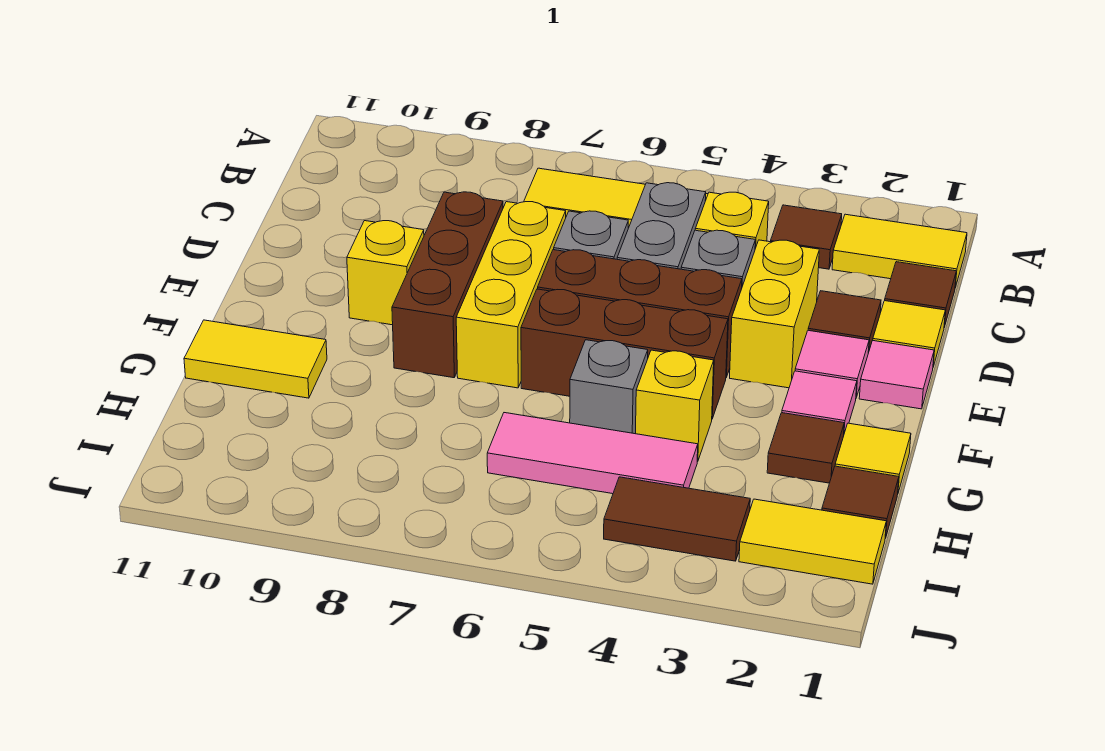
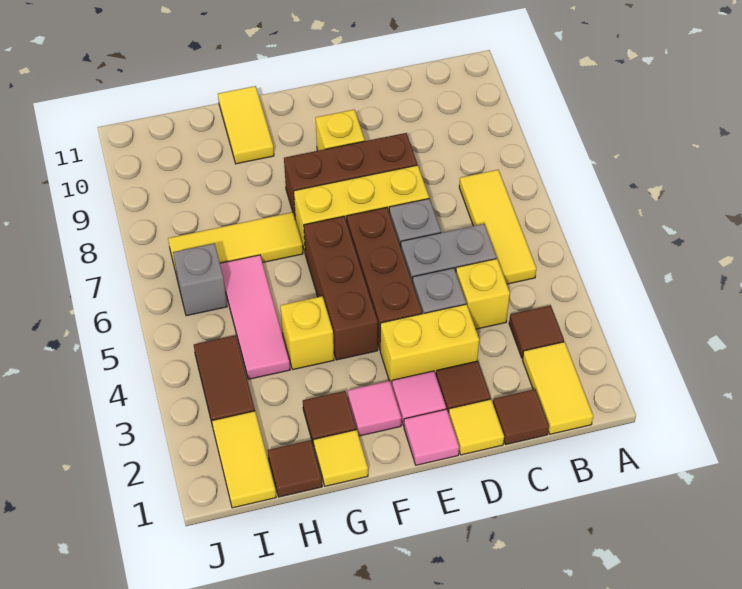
grey 1x1 brick [570,340,648,434] -> grey 1x1 brick moved to [173,243,227,316]
none -> yellow 1x3 tile [168,212,303,276]

